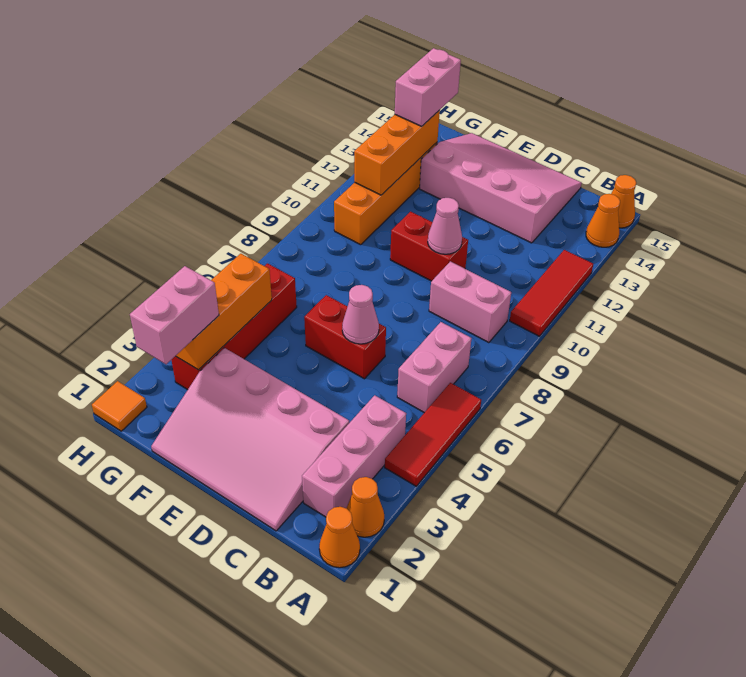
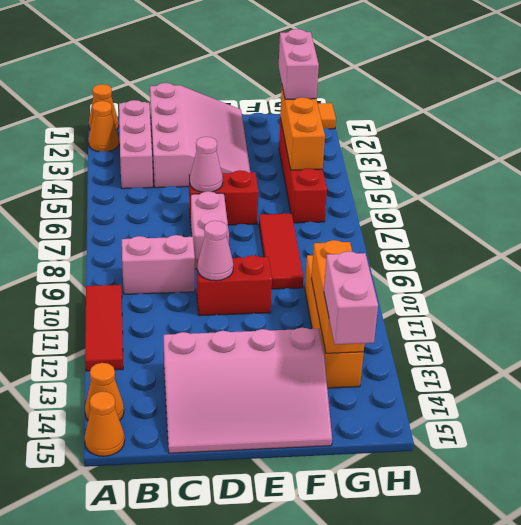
red 1x3 tile [385,383,481,486] -> red 1x3 tile moved to [259,214,304,289]
pink 1x2 brick [397,322,472,413] -> pink 1x2 brick moved to [191,191,229,269]
pink 3x4 slope [151,348,349,531] -> pink 3x4 slope turned to [150,83,251,188]

